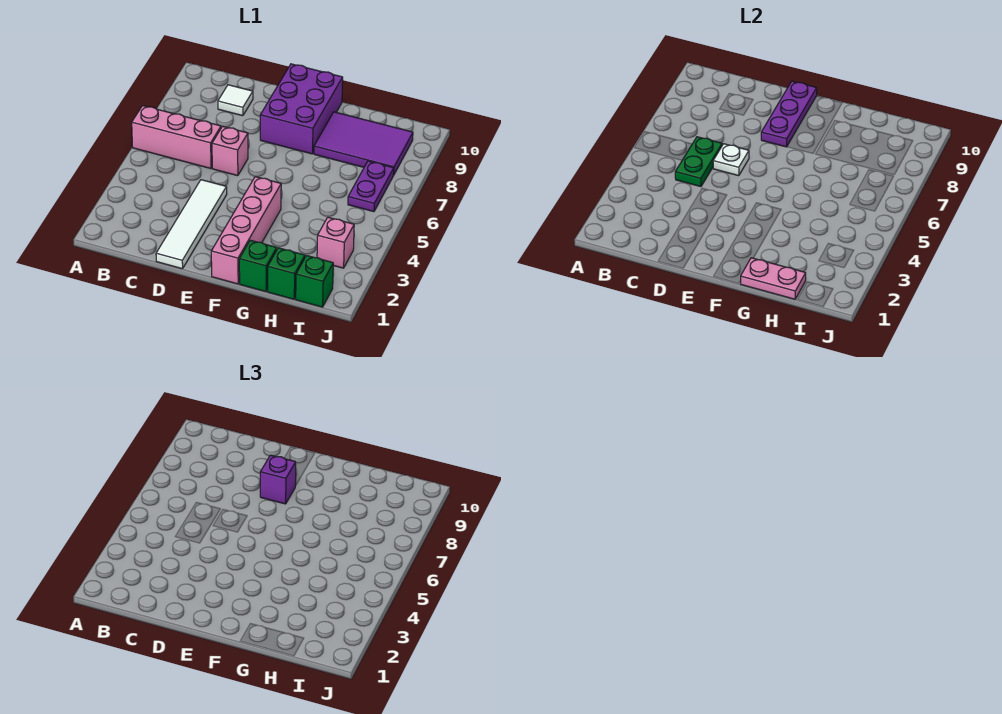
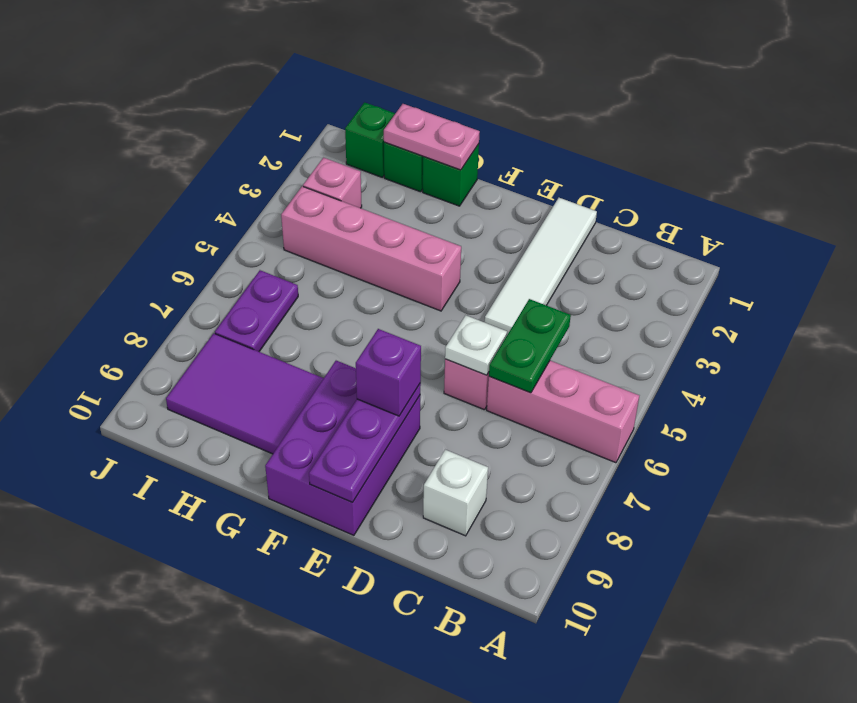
white 1x1 tile [218,85,253,116] -> white 1x1 brick [423,450,488,536]
pink 1x4 brick [211,177,281,284] -> pink 1x4 brick turned to [281,186,461,311]

